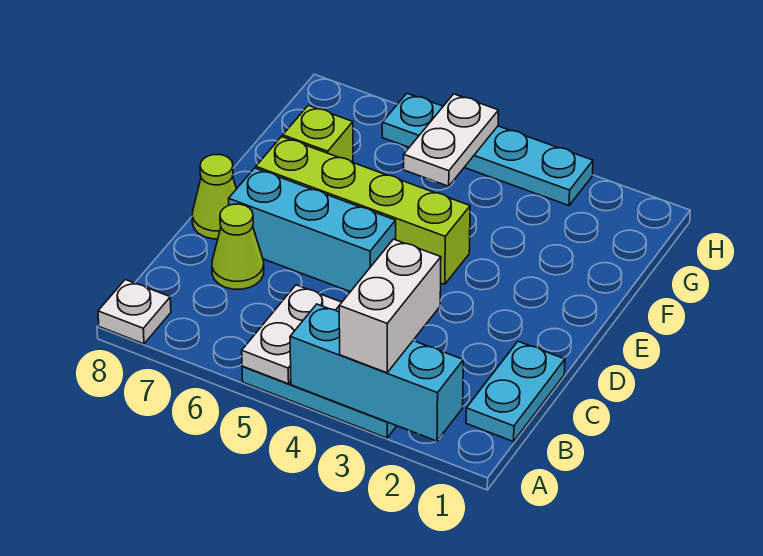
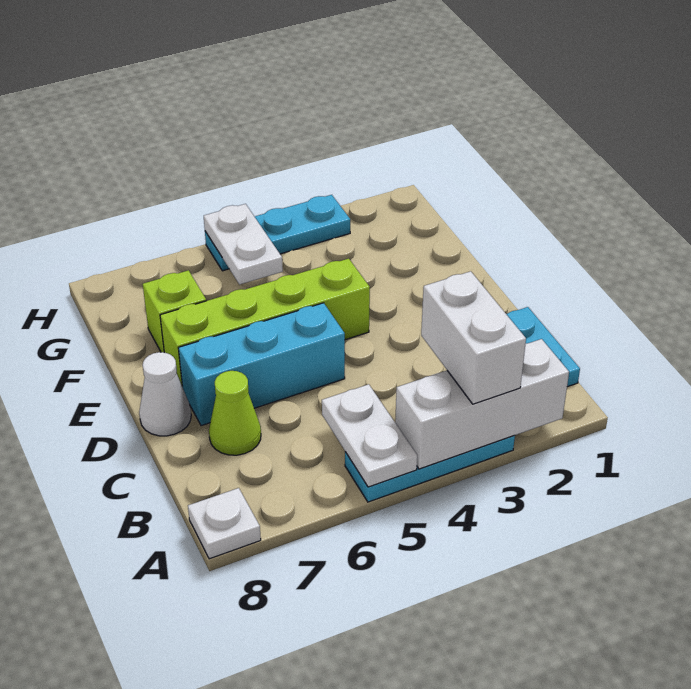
cyan 1x3 brick [290,304,463,441] -> white 1x3 brick [395,339,569,469]
lime 1x1 cone [192,155,236,239] -> white 1x1 cone [139,352,191,436]
cyan 1x4 plate [382,93,593,206] -> cyan 1x3 plate [205,195,350,271]

